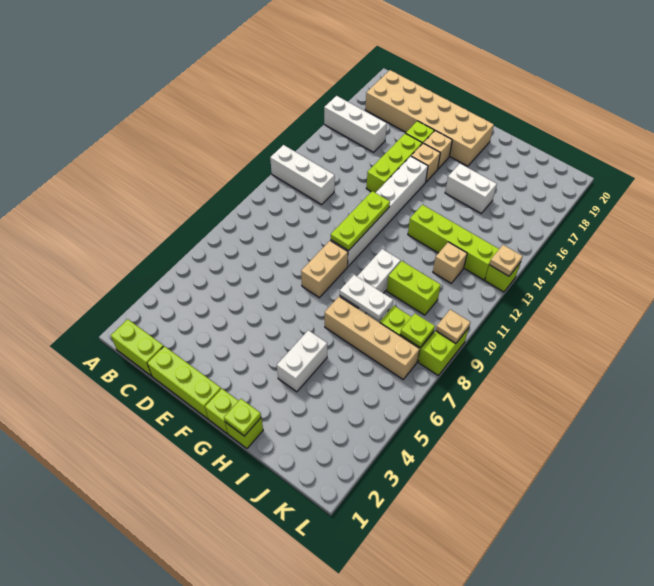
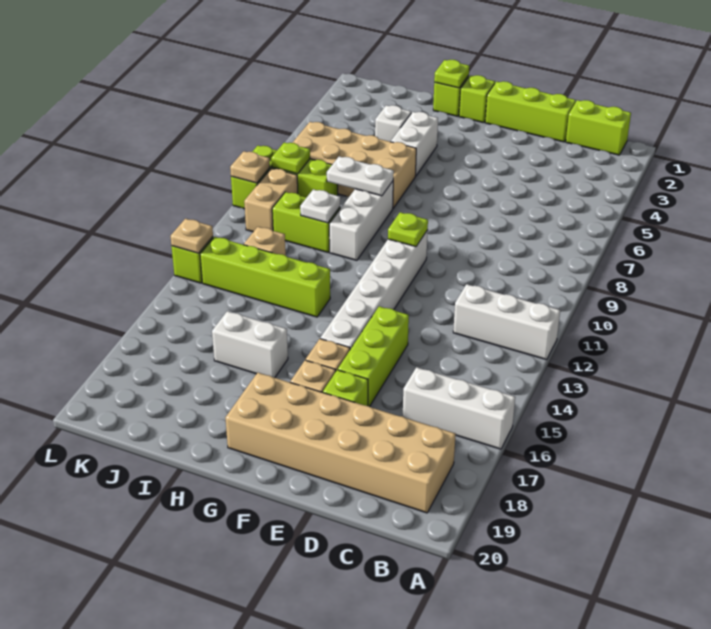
tan 1x2 brick [301,241,348,298] -> tan 1x2 brick moved to [244,168,298,232]
lime 1x3 plate [331,191,390,251] -> lime 1x1 plate [388,212,428,247]
tan 1x4 brick [325,297,419,379] -> tan 2x4 brick [292,122,416,208]
none -> white 1x1 brick [375,105,411,142]
none -> white 1x1 plate [300,189,340,223]

